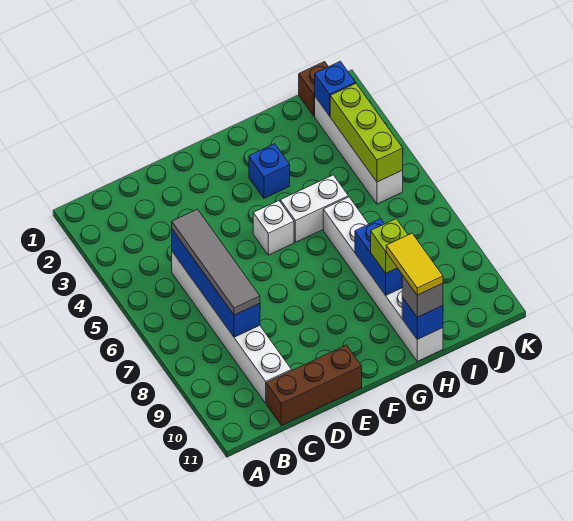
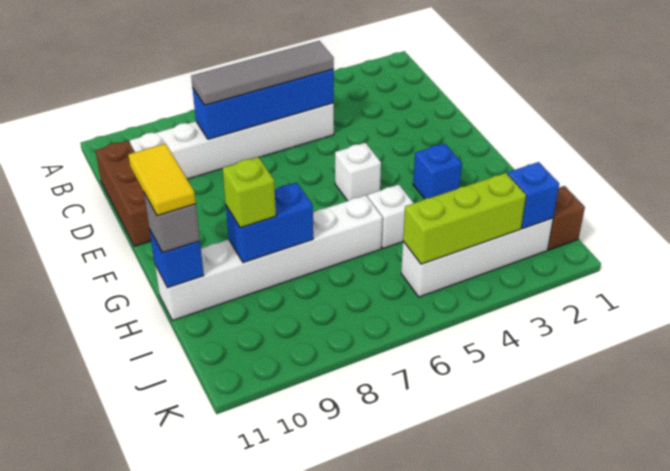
white 1x2 brick [280,175,348,242] -> white 1x1 brick [368,185,413,248]
yellow 1x2 tile [386,233,443,295] -> yellow 1x2 tile turned to [128,144,196,216]

